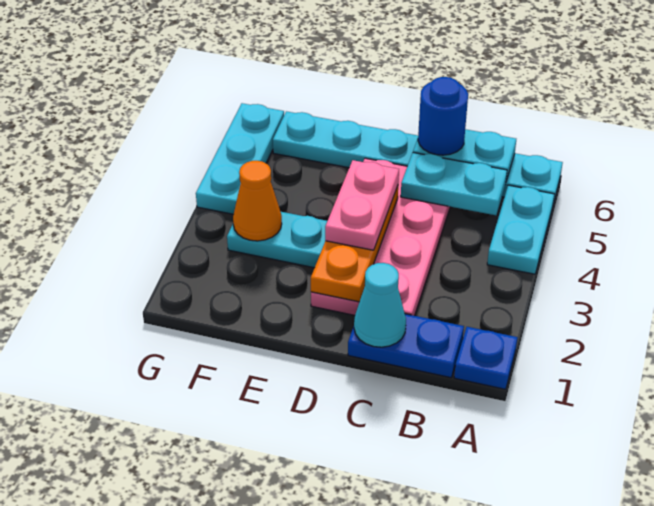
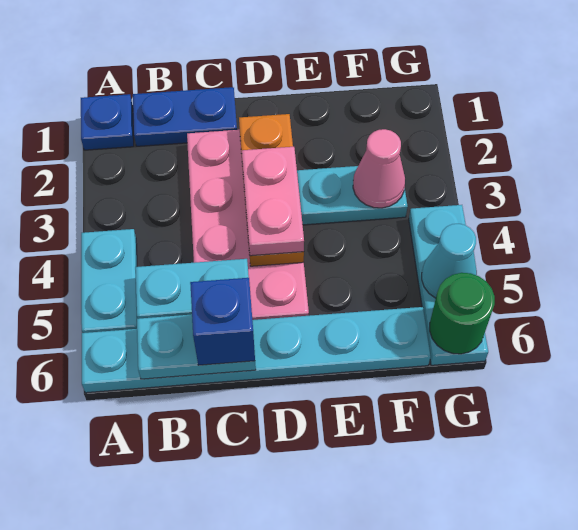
cyan 1x1 cone [354,263,406,347] -> cyan 1x1 cone moved to [422,224,477,298]
blue 1x1 round brick [418,77,468,155] -> blue 1x1 brick [190,278,255,365]
orange 1x1 cone [233,161,282,241] -> pink 1x1 cone [353,129,405,208]
none -> green 1x1 round brick [430,273,495,354]

